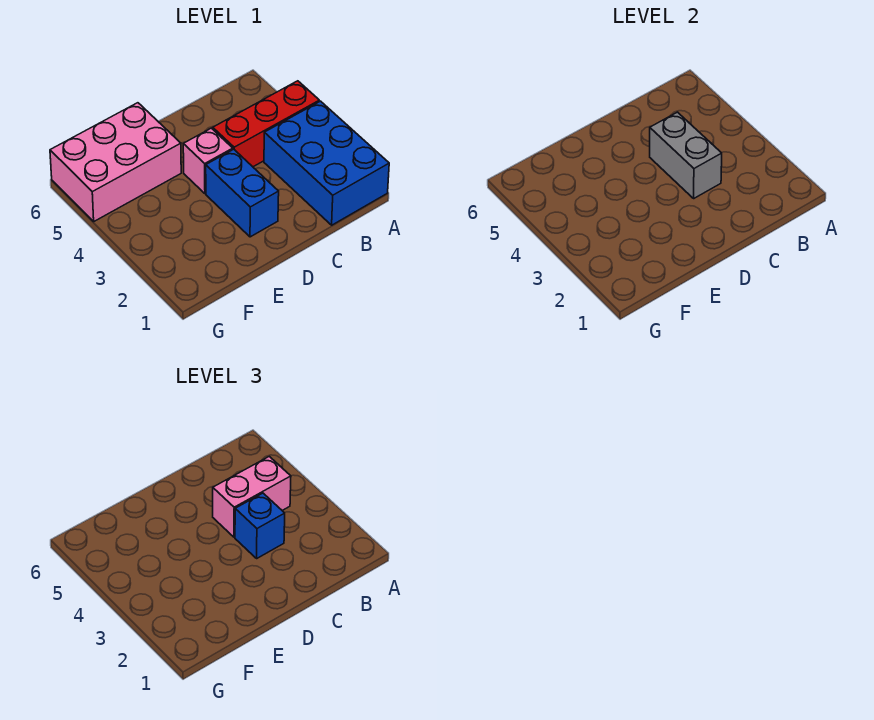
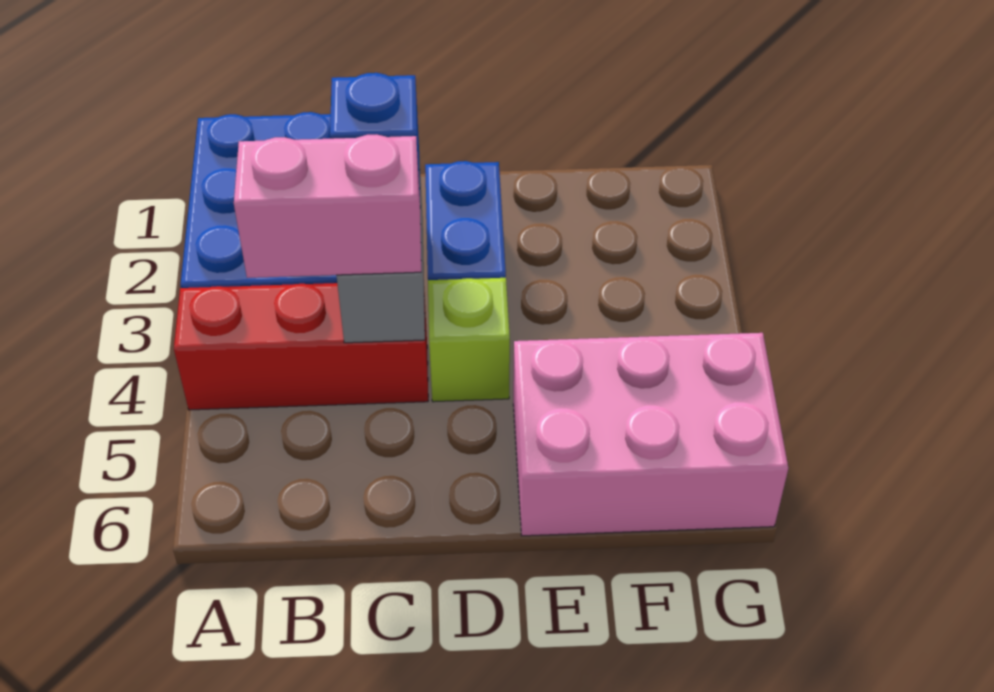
pink 1x1 brick [183,128,233,194] -> lime 1x1 brick [428,278,510,402]

